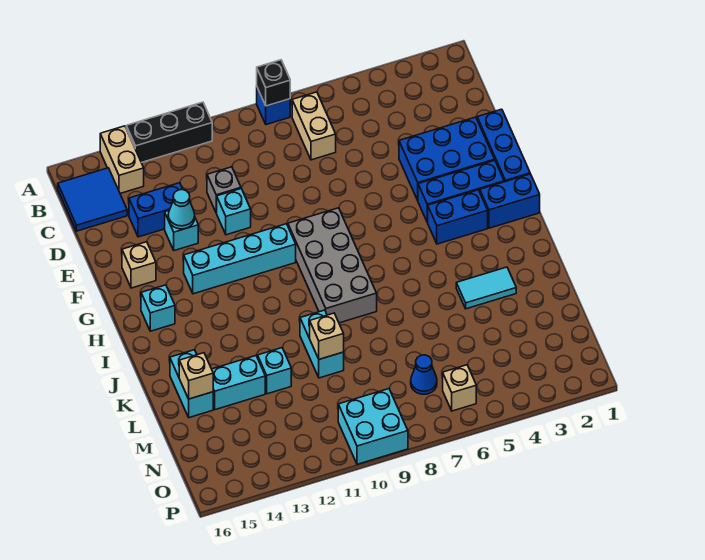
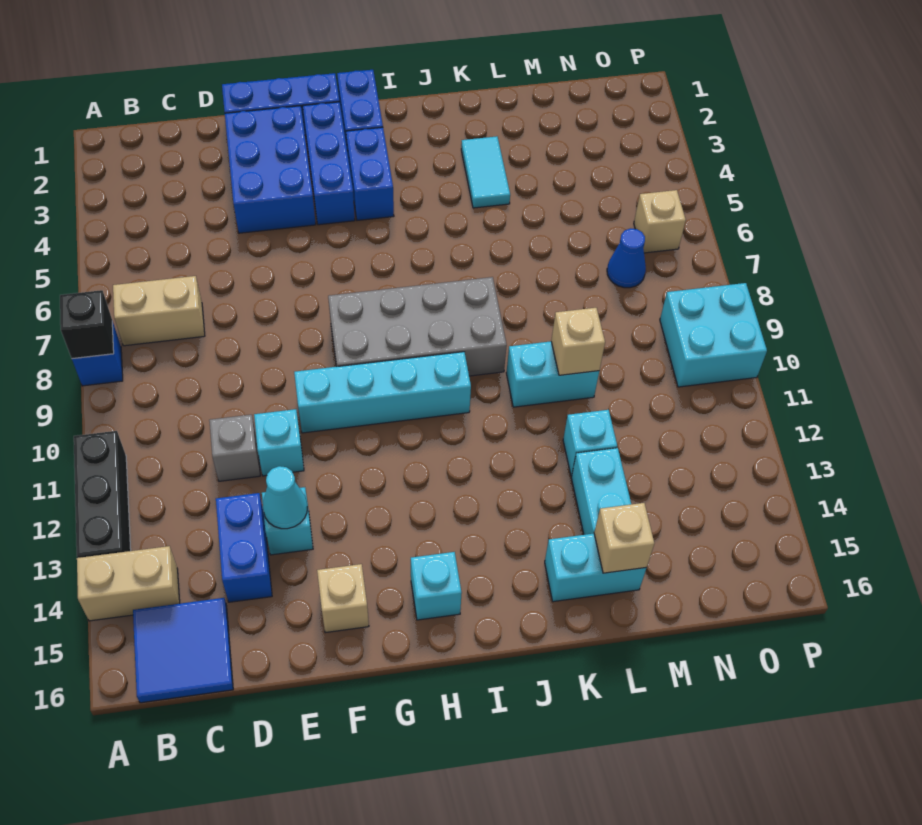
cyan 1x4 brick [184,224,296,294] -> cyan 1x4 brick turned to [294,352,471,433]

